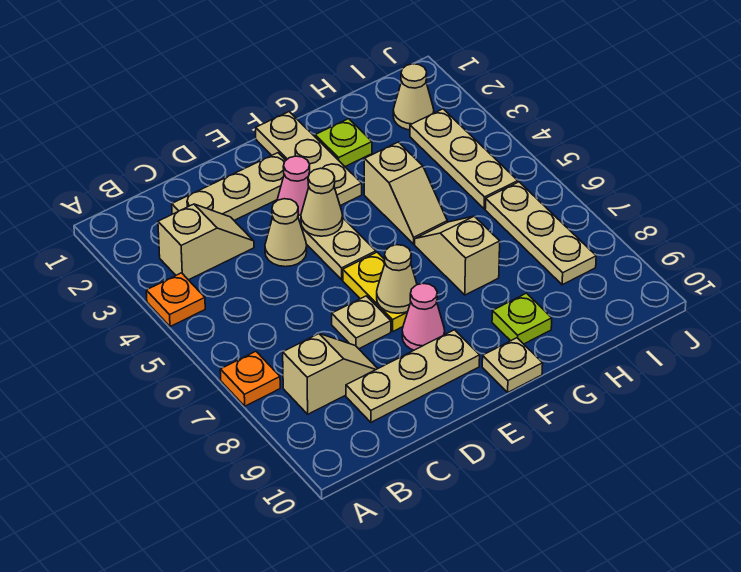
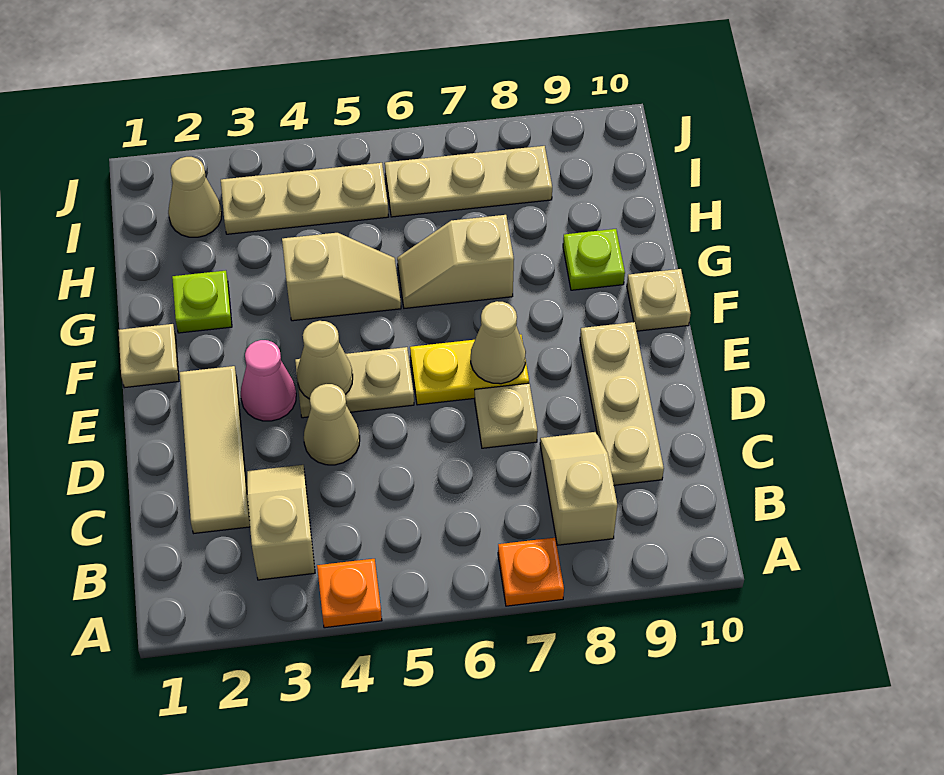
tan 1x3 plate [172,153,286,220] -> tan 1x3 tile [180,366,250,533]
pink 1x1 cone [402,283,445,350] -> none
tan 1x3 plate [256,112,362,206] -> tan 1x1 plate [118,324,179,388]

